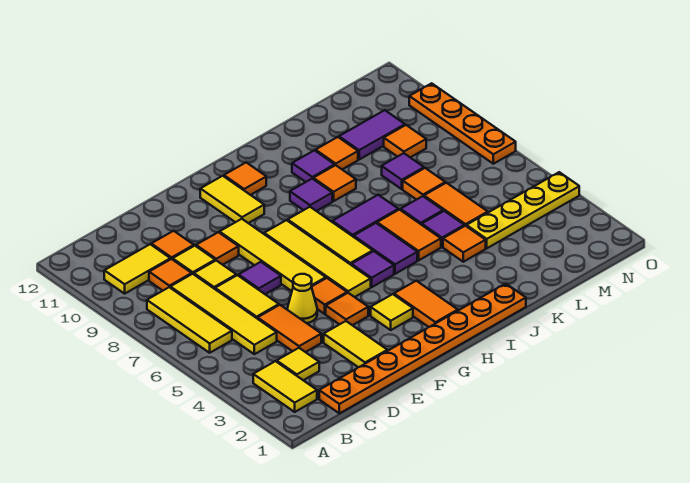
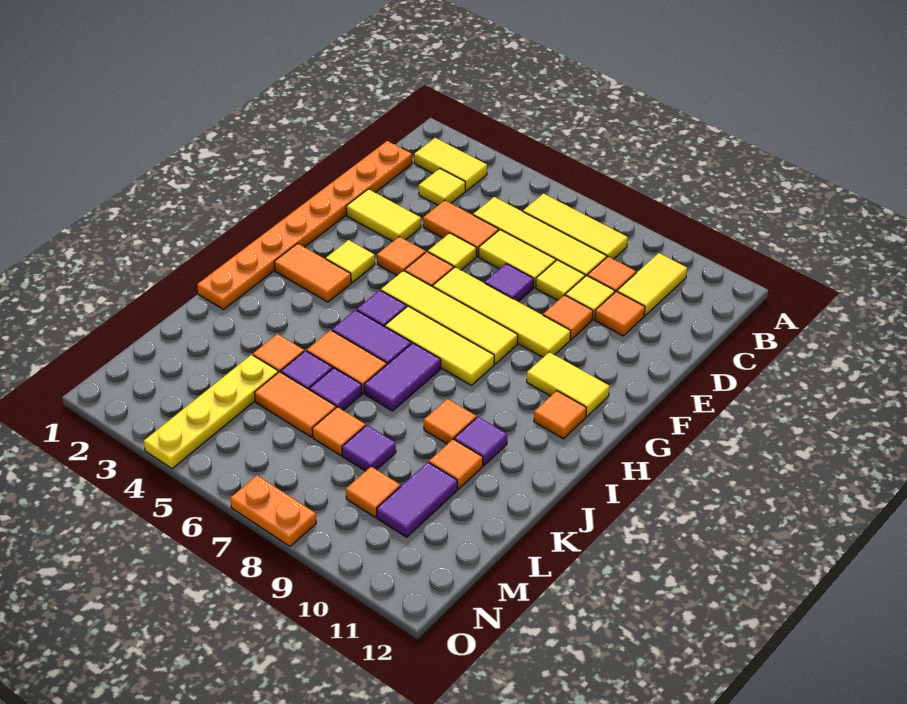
yellow 1x1 cone [287,274,317,323] -> yellow 1x1 tile [428,233,476,270]
purple 1x1 tile [290,179,332,211] -> none
orange 1x4 plate [409,83,516,164] -> orange 1x2 plate [230,475,316,547]

